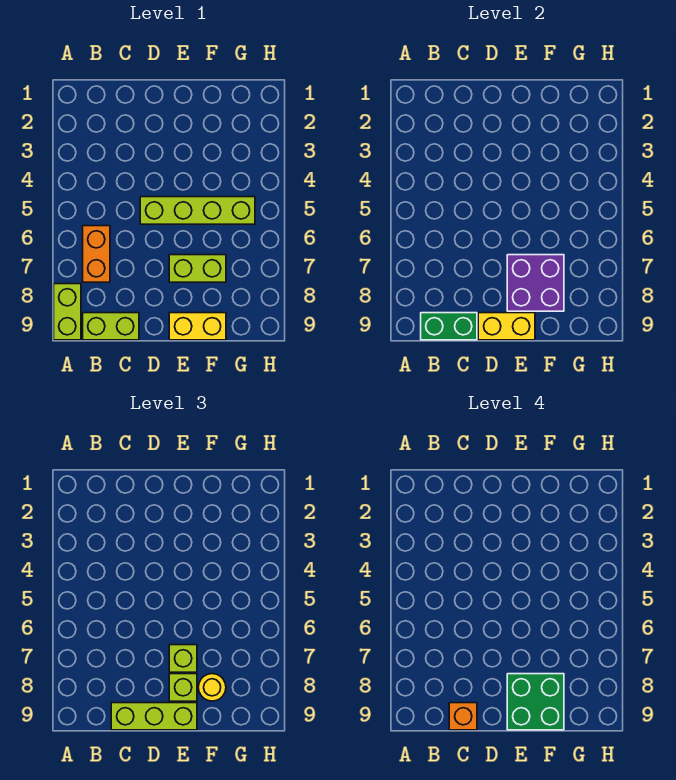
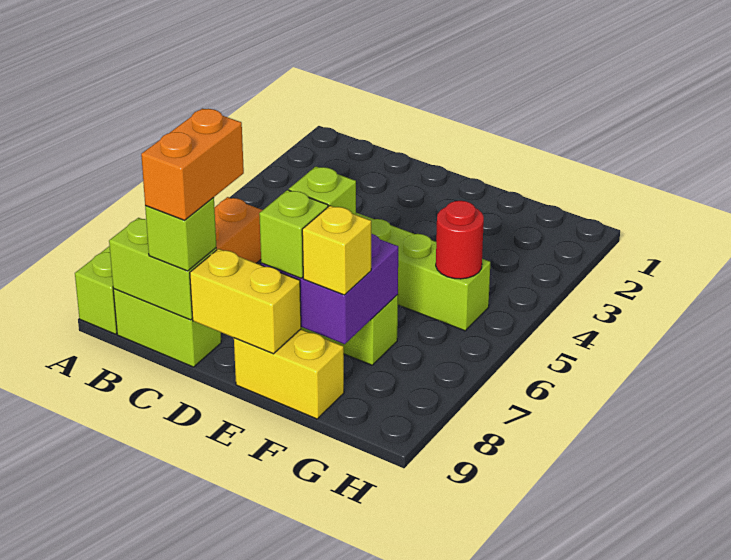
green 1x2 brick [421,313,477,340] -> lime 1x2 brick [109,218,217,320]
lime 1x3 brick [111,703,197,730] -> lime 1x1 brick [145,198,216,271]
orange 1x1 brick [449,703,477,730] -> orange 1x2 brick [141,109,244,220]
green 2x2 brick [507,674,564,730] -> none
yellow 1x1 round brick [198,674,226,701] -> yellow 1x1 brick [302,206,371,295]
none -> red 1x1 round brick [436,201,484,279]

